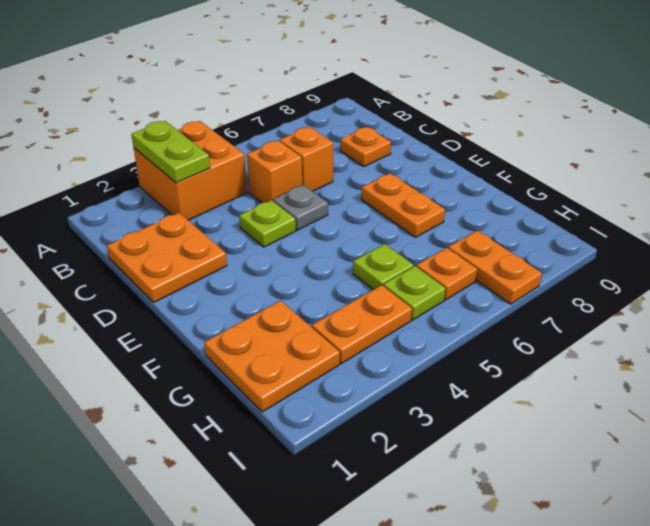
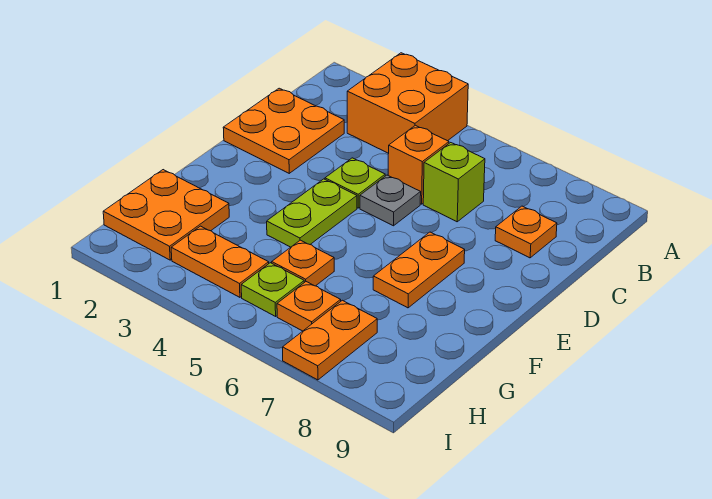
lime 1x2 plate [131,121,210,183] -> lime 1x2 plate moved to [267,179,357,247]
orange 1x1 brick [280,127,333,191] -> lime 1x1 brick [423,143,485,222]
lime 1x1 plate [353,244,414,290] -> orange 1x1 plate [272,240,334,286]

